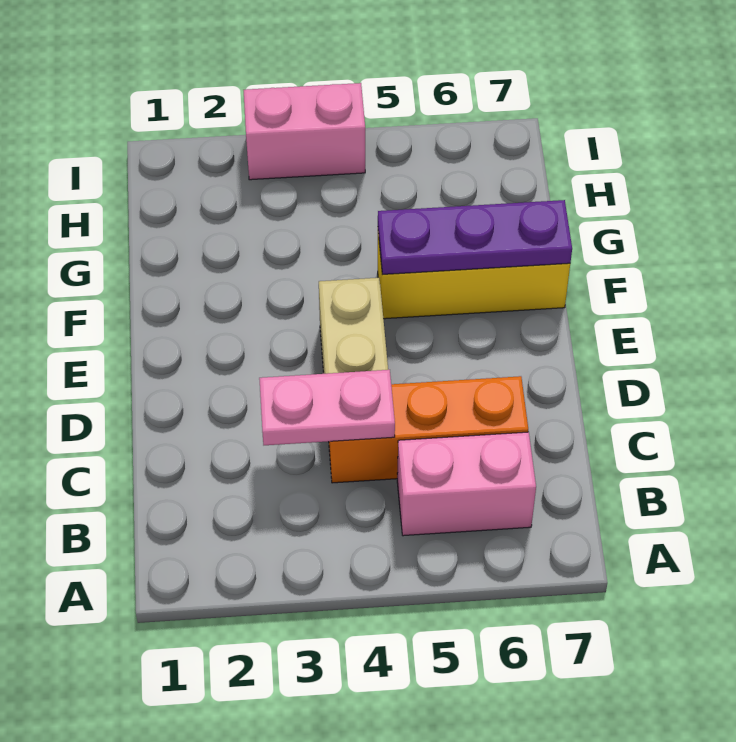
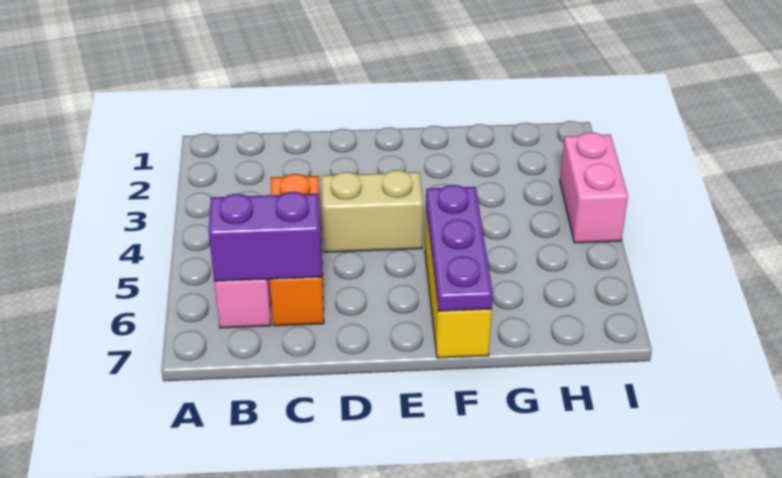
none -> purple 1x2 brick [209,192,322,281]
pink 1x2 plate [259,370,395,445] -> none

